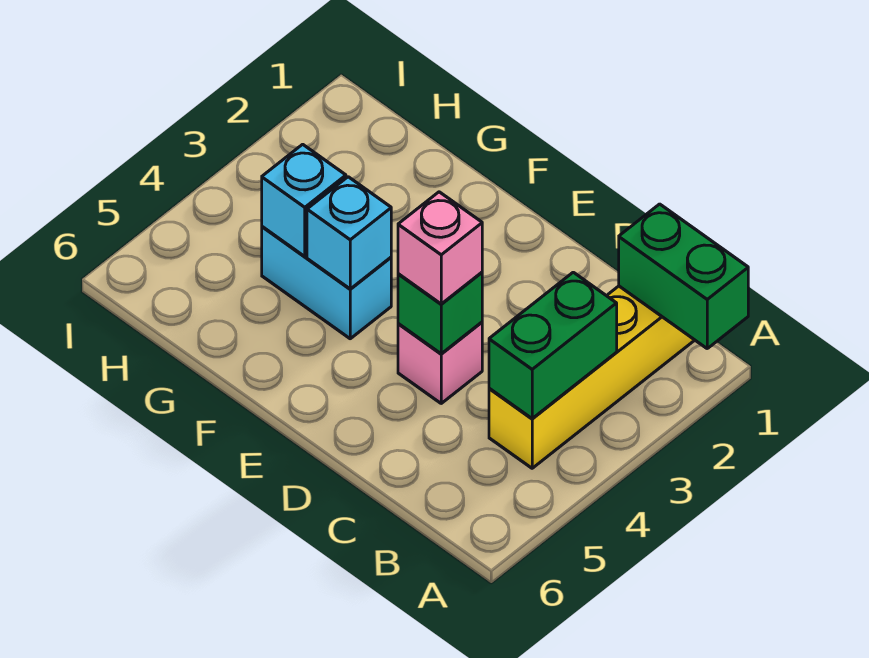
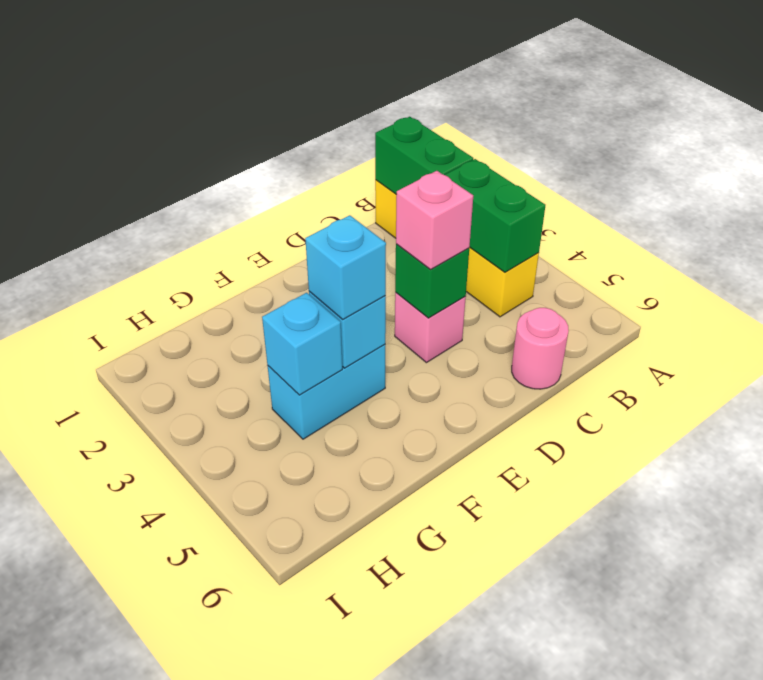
green 1x2 brick [619,204,748,348] -> green 1x2 brick turned to [375,117,473,194]
none -> pink 1x1 round brick [512,308,569,389]
none -> cyan 1x1 brick [305,215,386,320]

